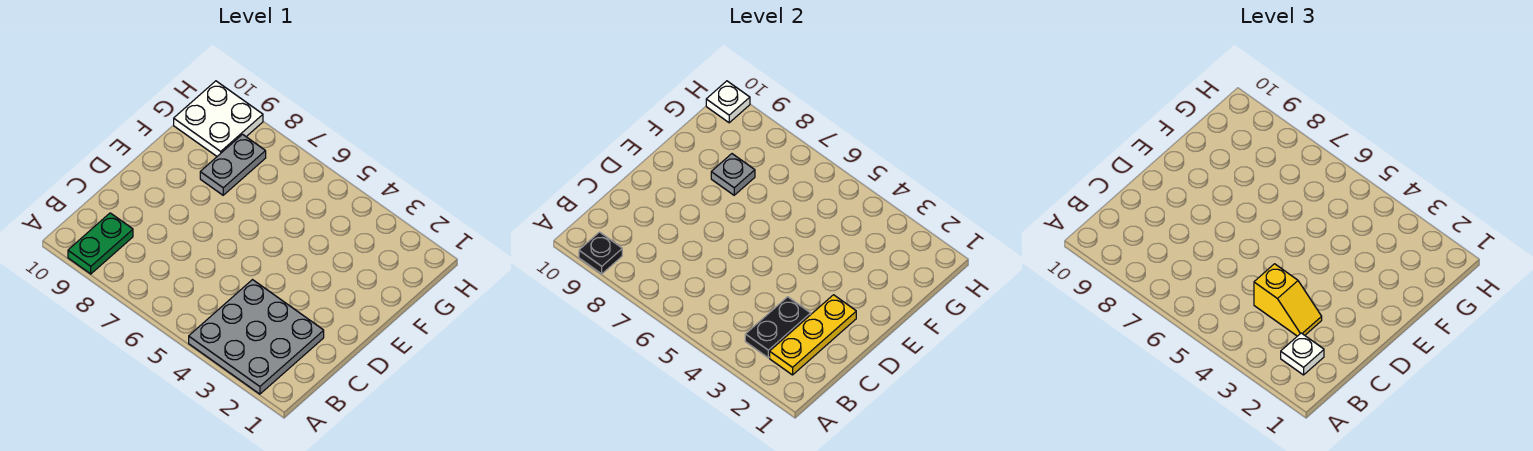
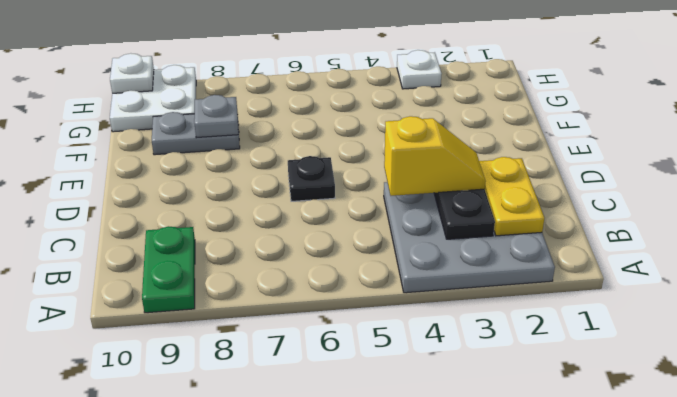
black 1x1 plate [579,232,622,274] -> black 1x1 plate moved to [288,156,335,201]
yellow 1x3 plate [770,295,856,375] -> yellow 1x2 plate [479,157,544,236]
white 1x1 plate [1281,333,1324,375] -> white 1x1 plate moved to [397,50,442,89]
grey 1x2 plate [200,134,266,195] -> grey 1x2 plate turned to [152,112,240,155]

